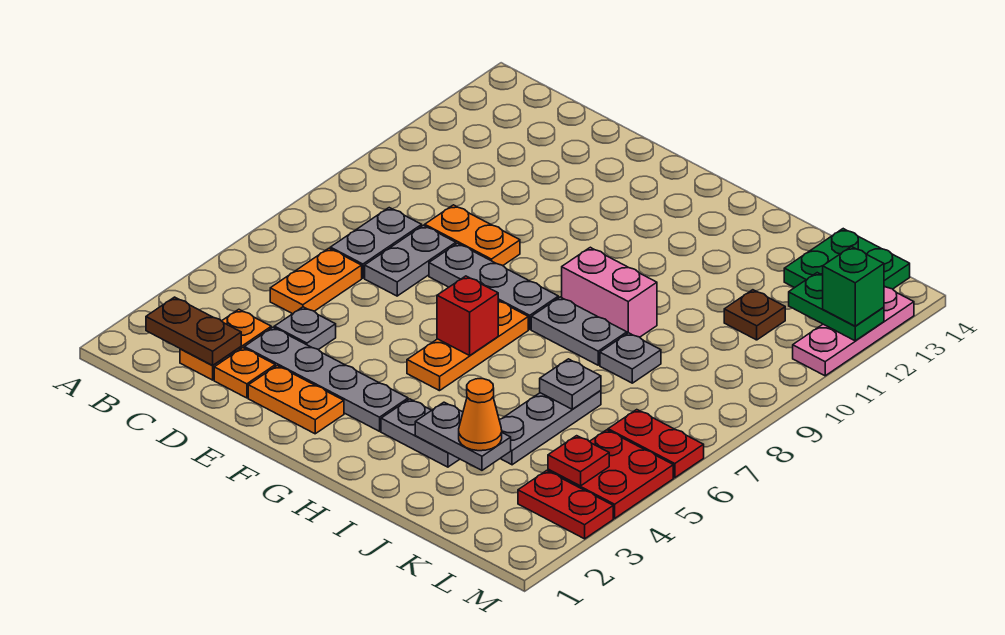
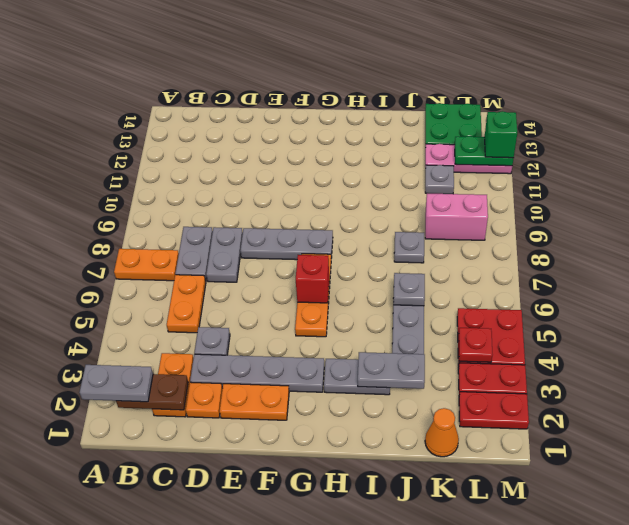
orange 1x2 plate [425,205,520,265] -> orange 1x2 plate moved to [114,249,179,281]
grey 1x2 plate [531,297,627,365] -> grey 1x2 plate moved to [79,365,153,402]
pink 1x2 brick [562,247,657,337] -> pink 1x2 brick moved to [425,193,488,240]
orange 1x1 cone [459,379,502,451] -> orange 1x1 cone moved to [425,408,459,457]
brown 1x1 plate [724,290,785,340] -> grey 1x1 plate [425,165,454,194]
red 1x2 plate [608,410,704,478] -> red 1x2 plate moved to [459,392,529,429]
pink 1x3 plate [793,286,914,376] -> pink 1x3 plate turned to [425,144,512,174]

